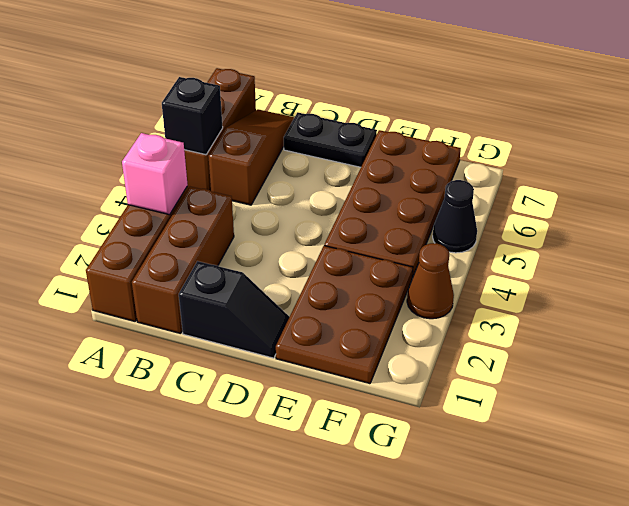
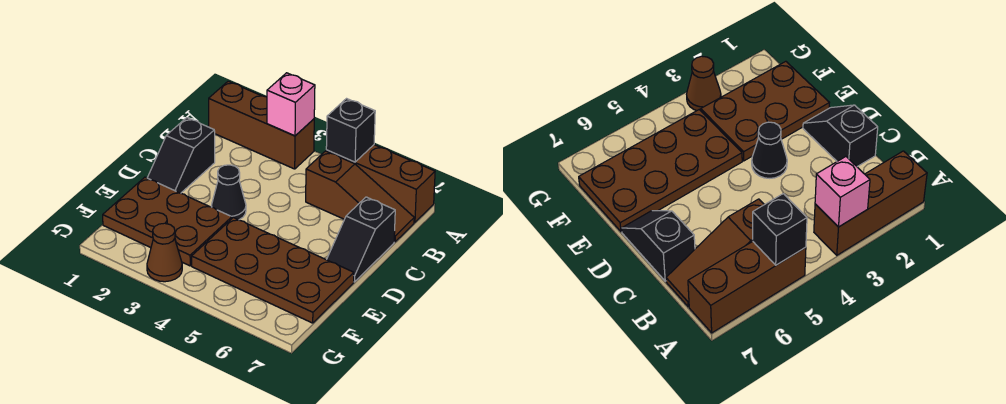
brown 1x3 brick [132,187,234,334] -> none
black 1x2 plate [284,112,377,167] -> black 1x2 slope [327,197,395,282]
black 1x1 cone [433,180,477,253] -> black 1x1 cone moved to [211,165,246,220]

